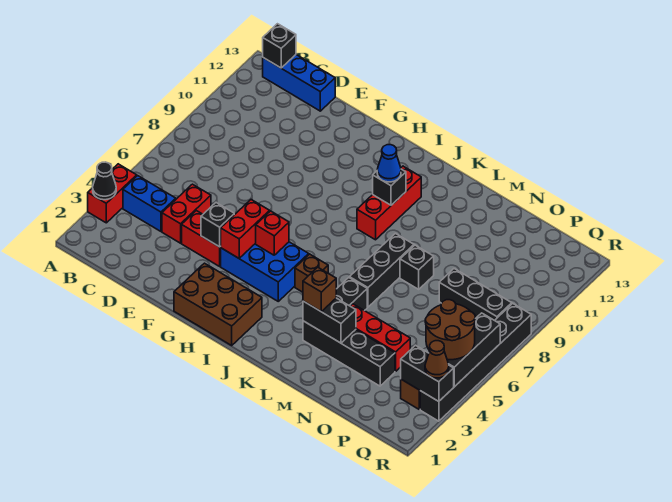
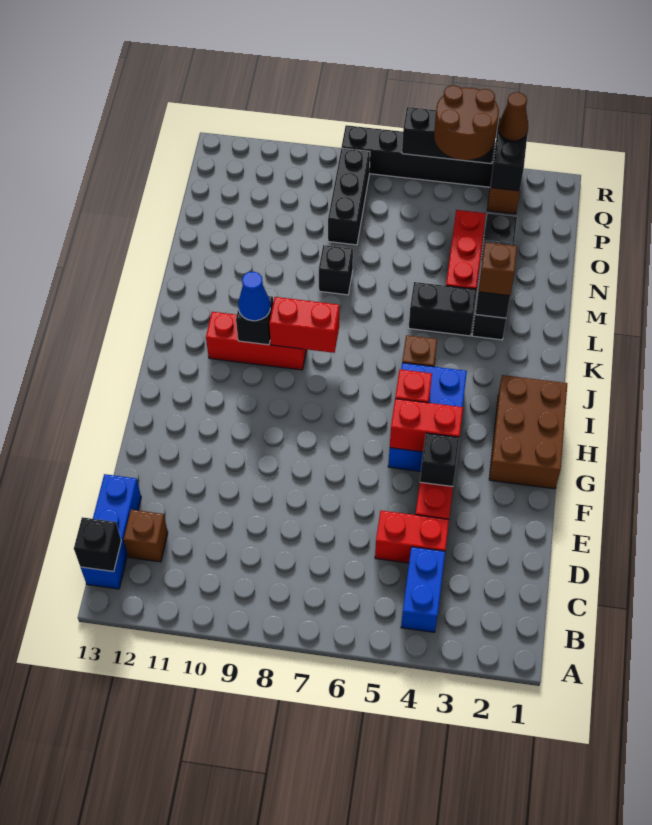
red 1x2 brick [88,164,137,223] -> red 1x2 brick moved to [269,297,339,353]
black 1x1 cone [93,162,116,200] -> none
none -> brown 1x1 brick [124,510,168,562]
black 1x3 brick [349,233,414,307] -> none

